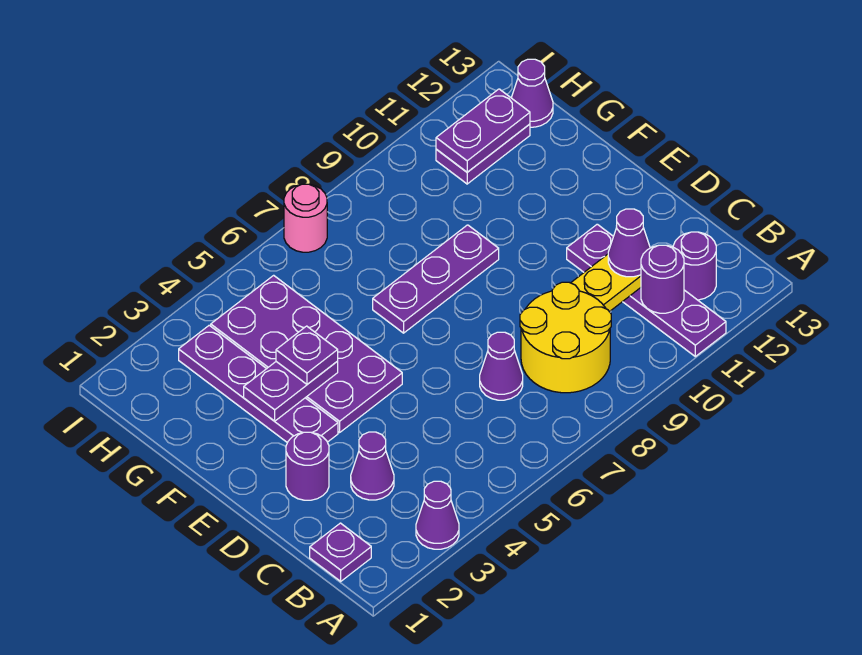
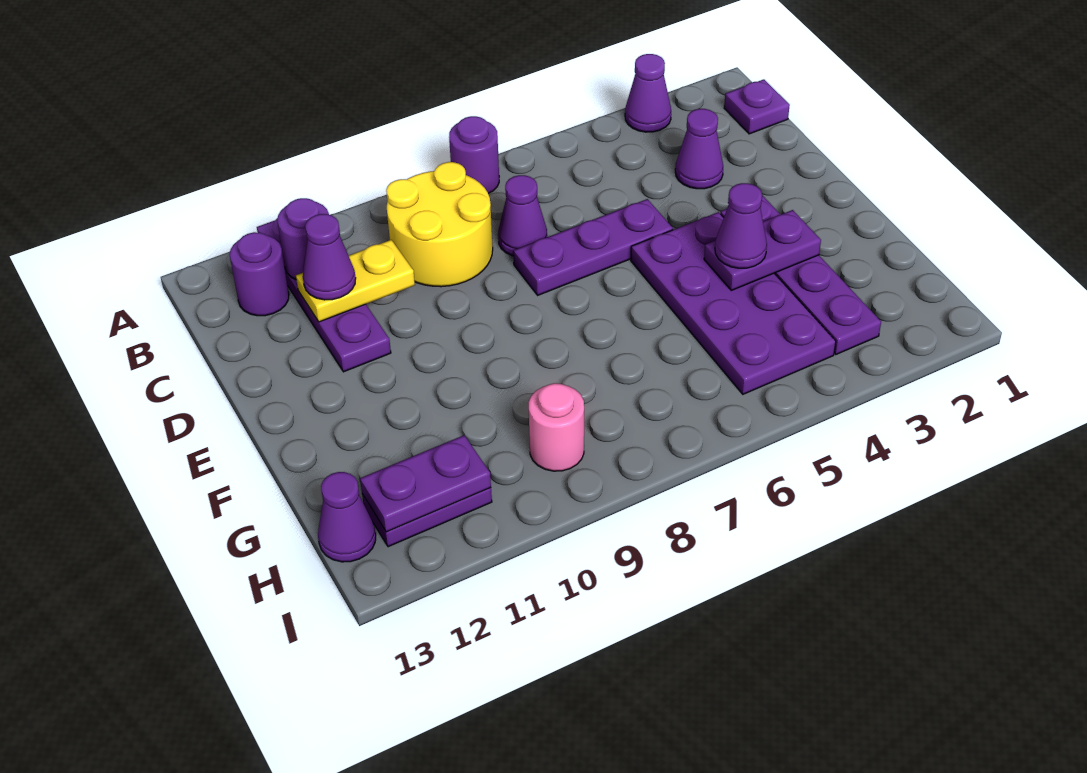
purple 1x1 round brick [286,432,329,500] -> purple 1x1 round brick moved to [449,116,499,194]
purple 1x1 plate [276,326,338,384] -> purple 1x1 cone [715,183,767,268]
purple 1x3 plate [373,225,499,333] -> purple 1x3 plate moved to [513,199,673,295]
pink 1x1 round brick [284,184,327,252] -> pink 1x1 round brick moved to [528,383,584,471]

